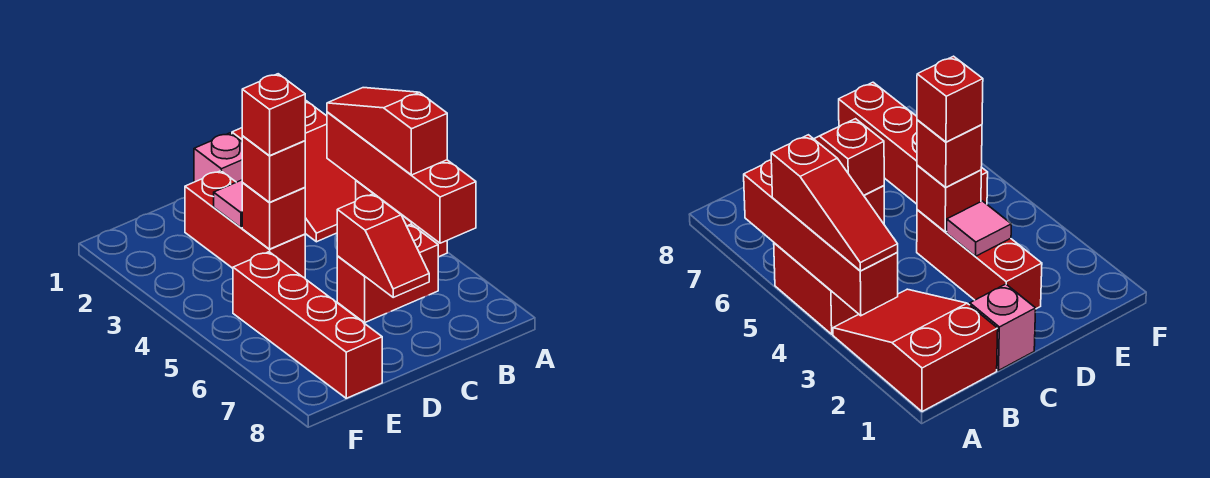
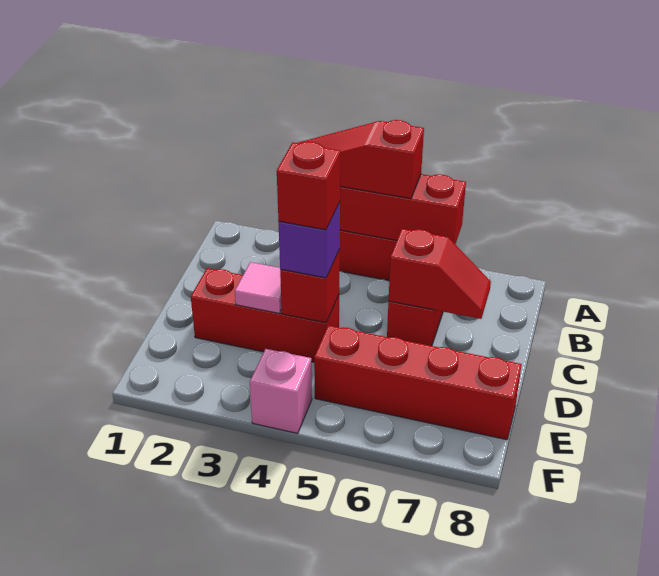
red 2x3 slope [232,100,356,242] -> none
pink 1x1 brick [194,133,242,182] -> pink 1x1 brick moved to [250,349,312,433]
red 1x1 brick [242,136,305,202] -> purple 1x1 brick [279,202,340,278]

